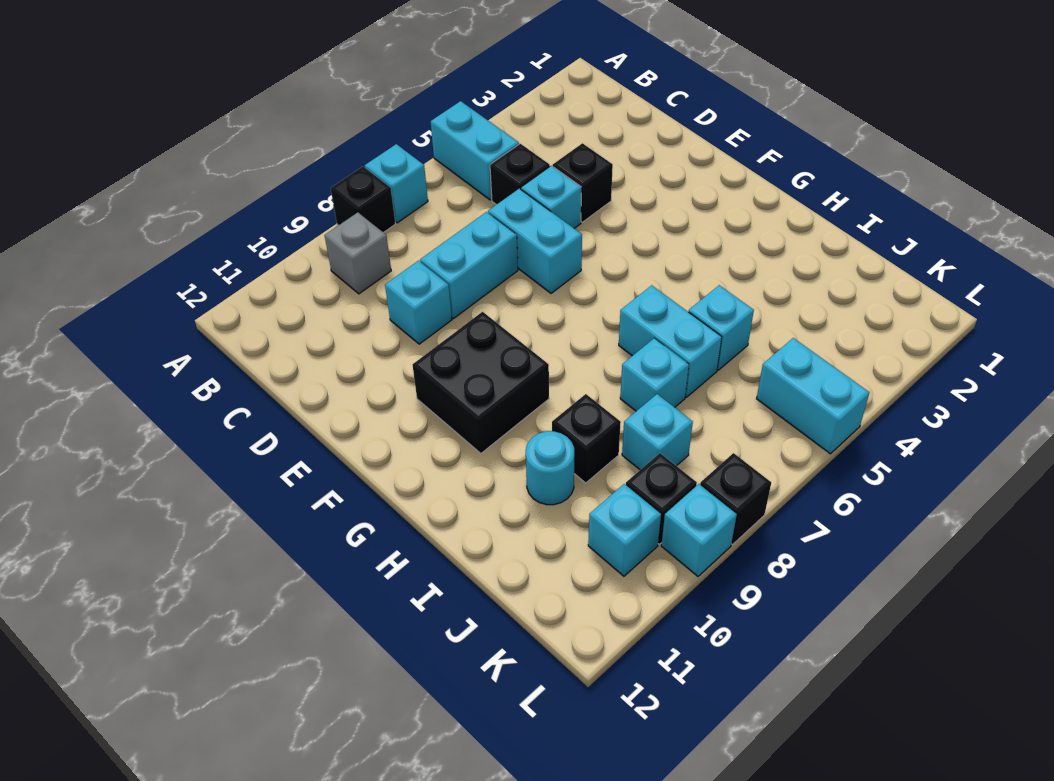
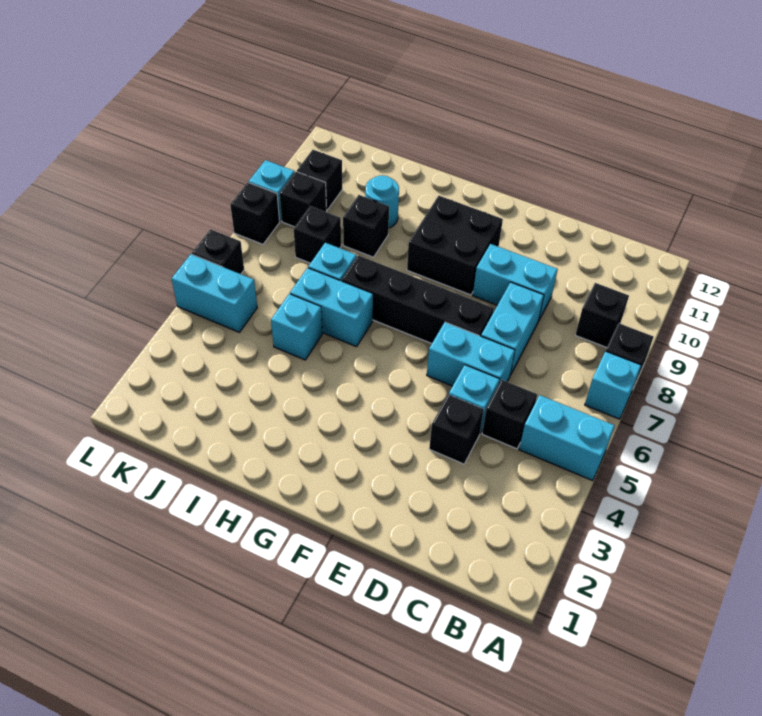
grey 1x1 brick [325,212,391,294] -> black 1x1 brick [575,283,629,348]
cyan 1x1 brick [385,261,452,344] -> cyan 1x2 brick [473,244,558,320]
none -> black 1x4 brick [342,255,494,344]
cyan 1x1 brick [622,394,693,470] -> black 1x1 brick [294,206,341,263]
cyan 1x1 brick [588,484,661,576] -> black 1x1 brick [297,150,342,210]
none -> black 1x1 brick [192,229,244,274]

